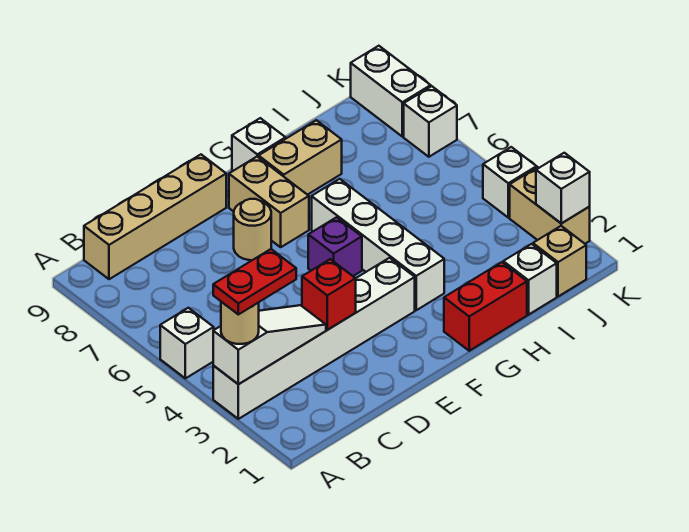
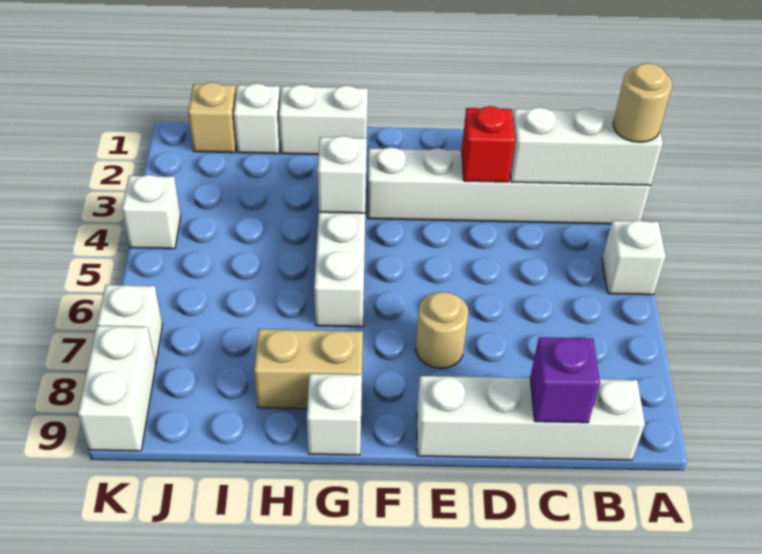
white 1x3 slope [213,305,326,384] -> white 1x3 brick [510,107,663,185]
red 1x2 plate [213,249,296,314] -> none
tan 1x4 brick [84,155,226,279] -> white 1x4 brick [417,376,645,460]
purple 1x1 brick [308,217,362,276] -> purple 1x1 brick moved to [530,337,600,423]
tan 1x2 brick [229,157,309,247] -> none
red 1x2 brick [444,262,527,351] -> white 1x2 brick [279,85,368,155]
tan 1x2 brick [510,167,590,244] -> none
white 1x1 brick [536,153,590,223] -> white 1x1 brick moved to [318,136,367,213]

